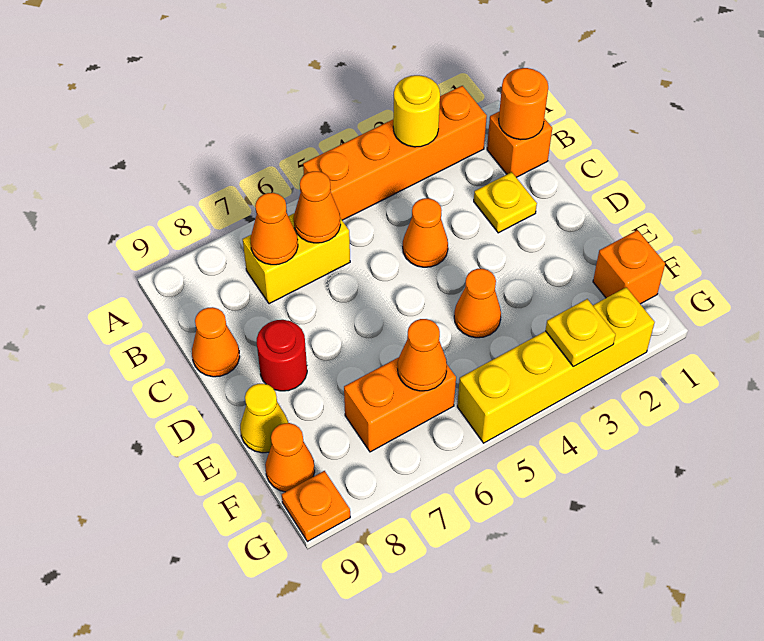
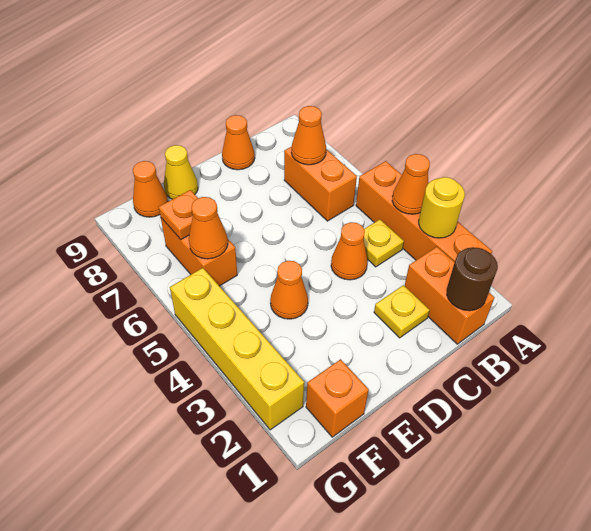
orange 1x1 brick [487,112,552,177] -> orange 1x2 brick [405,247,494,344]
orange 1x1 round brick [499,68,548,140] -> brown 1x1 round brick [447,247,498,311]
yellow 1x2 brick [243,214,350,304] -> orange 1x2 brick [284,147,357,221]
orange 1x1 cone [294,171,341,243] -> orange 1x1 cone moved to [392,154,430,214]
red 1x1 round brick [257,320,307,391] -> none
yellow 1x1 plate [545,299,615,367] -> yellow 1x1 plate moved to [364,219,404,267]
orange 1x1 plate [282,471,350,542] -> orange 1x1 plate moved to [159,190,198,239]

